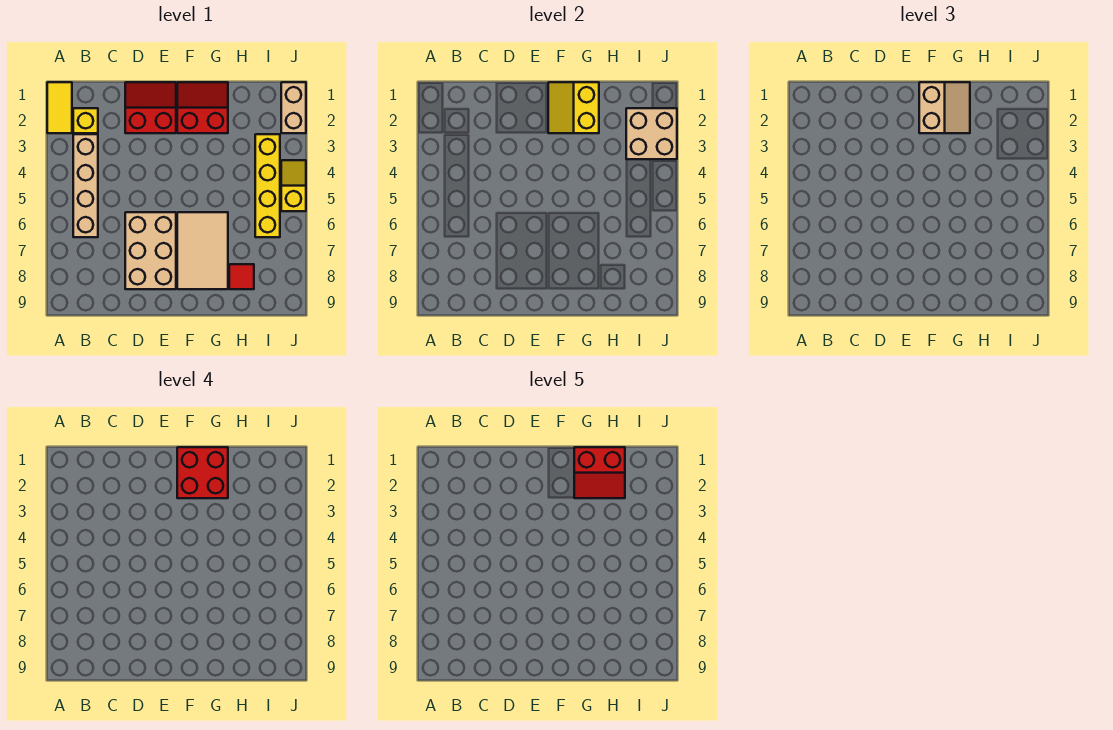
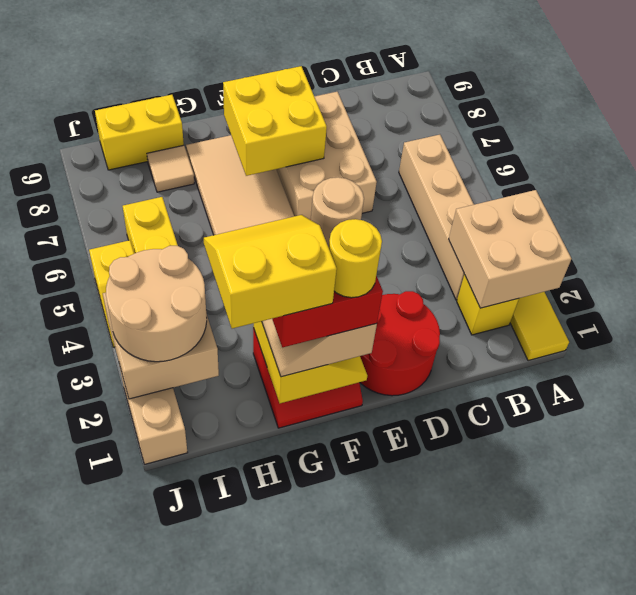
none -> tan 2x2 brick [449,190,571,308]
red 2x2 slope [125,82,176,133] -> red 2x2 round brick [360,291,440,396]
none -> yellow 2x2 brick [223,66,327,176]
none -> yellow 1x1 round brick [329,219,382,298]
none -> tan 1x1 round brick [311,177,364,247]
red 2x2 slope [574,447,625,498] -> yellow 2x2 slope [204,215,337,329]
red 1x1 tile [229,264,254,289] -> tan 1x1 tile [147,145,194,192]
none -> yellow 1x2 brick [95,95,184,170]
none -> tan 2x2 round brick [106,246,207,362]

